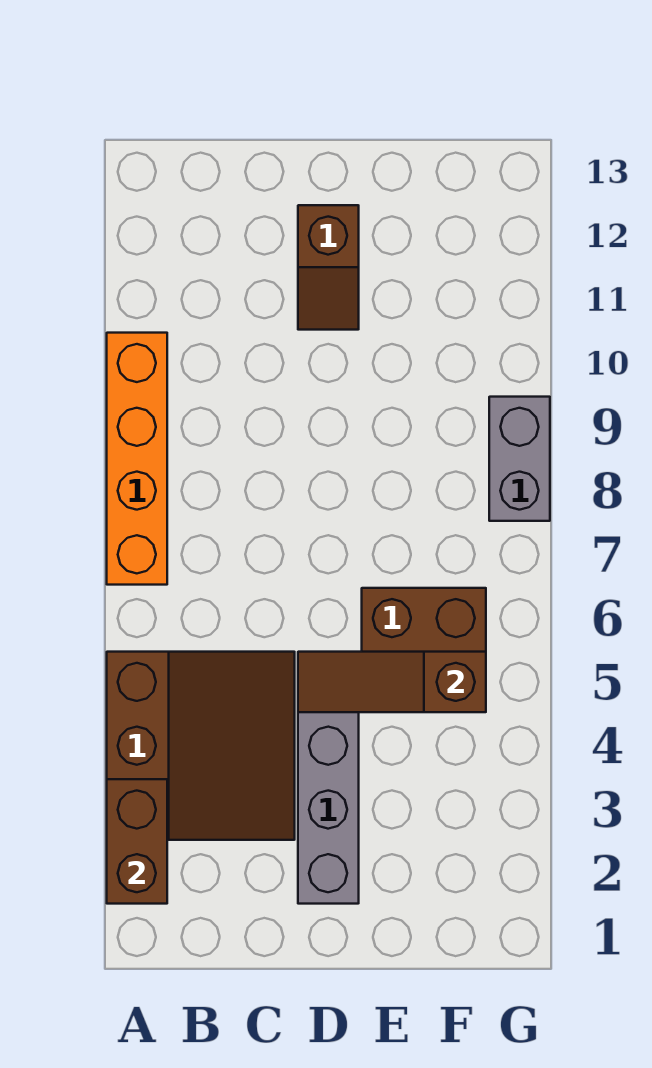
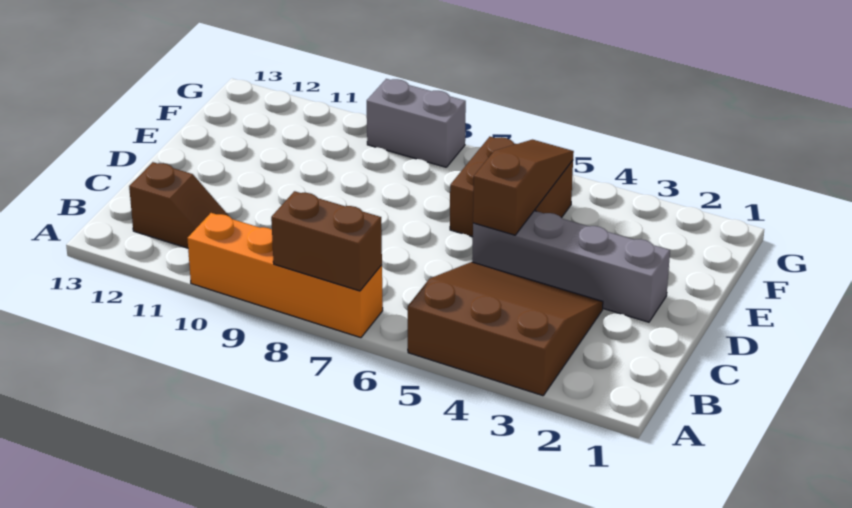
brown 1x2 brick [107,779,167,904] -> brown 1x2 brick moved to [271,191,382,291]
brown 1x3 slope [298,652,486,712] -> brown 1x3 slope turned to [473,140,574,235]
brown 1x2 slope [298,205,359,330] -> brown 1x2 slope moved to [129,162,229,248]

